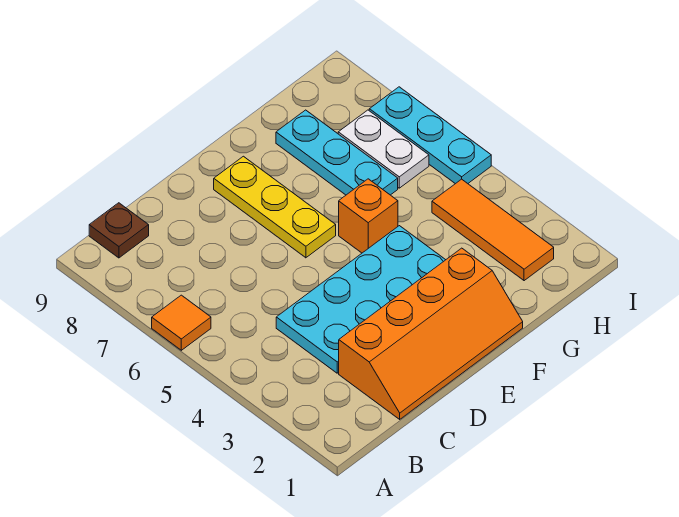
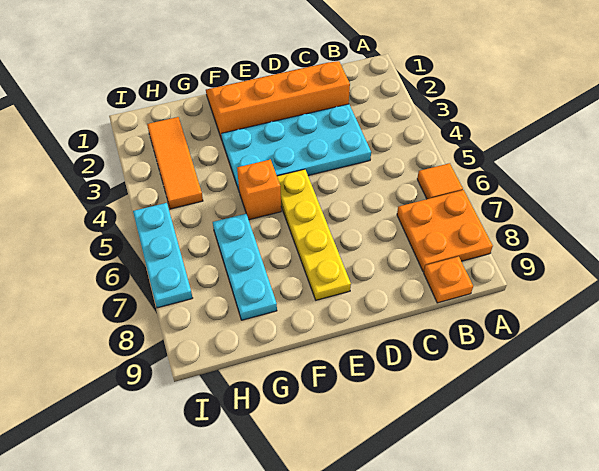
none -> orange 2x2 plate [397,190,493,272]
brown 1x1 plate [89,203,149,258] -> orange 1x1 plate [424,257,473,303]
yellow 1x3 plate [214,156,336,258] -> yellow 1x4 plate [277,169,351,300]
white 1x2 plate [338,110,429,188] -> none

